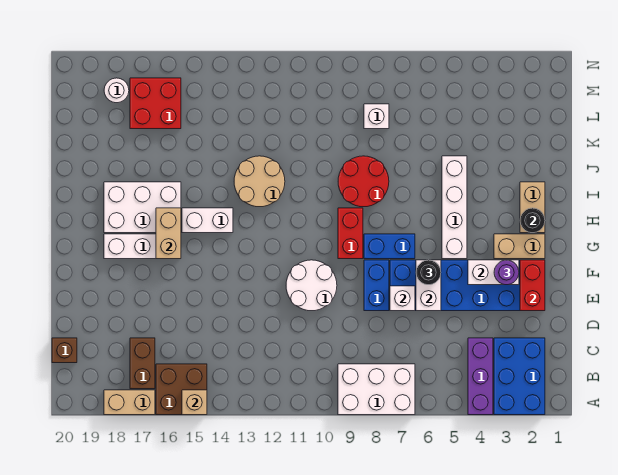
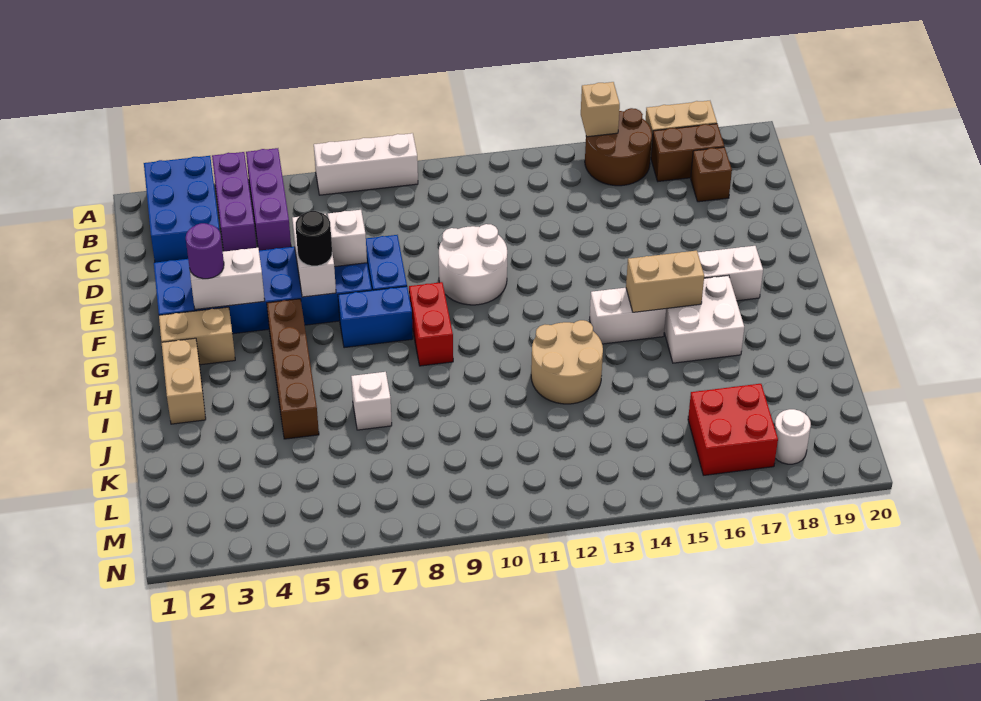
none -> purple 1x3 brick [246,148,291,251]
white 2x3 brick [338,364,415,415] -> white 1x3 brick [314,133,418,195]
brown 2x2 brick [156,364,207,415] -> brown 2x2 round brick [585,108,652,186]
brown 1x2 brick [130,338,155,389] -> brown 1x2 brick turned to [651,124,724,181]
brown 1x1 brick [52,338,77,363] -> brown 1x1 brick moved to [691,147,732,202]
red 1x2 brick [520,260,545,311] -> none
white 1x4 brick [442,156,467,259] -> brown 1x4 brick [267,299,319,439]
tan 1x2 brick [156,208,181,259] -> tan 1x2 brick turned to [626,251,704,312]
black 1x1 round brick [520,208,545,233] -> none
white 2x3 brick [104,182,181,233] -> white 2x2 brick [664,275,744,363]
red 2x2 round brick [338,156,389,207] -> none
white 1x1 brick [364,104,389,129] -> white 1x1 brick moved to [351,372,392,430]

